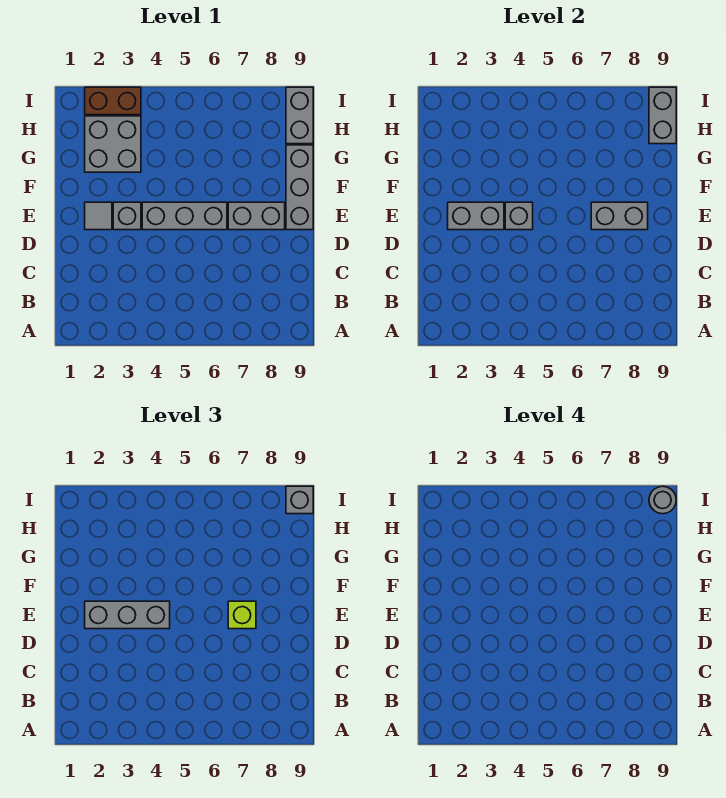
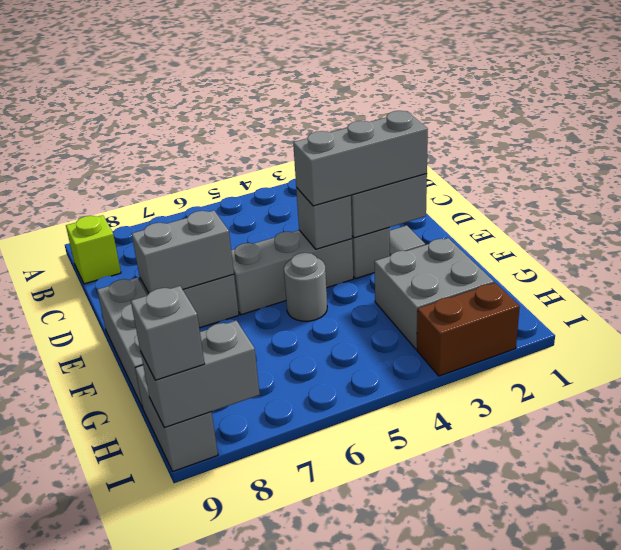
lime 1x1 brick [228,601,256,629] -> lime 1x1 brick moved to [66,215,121,284]
grey 1x2 brick [649,87,676,144] -> grey 1x2 brick turned to [141,321,260,428]
grey 1x1 round brick [649,486,676,514] -> grey 1x1 round brick moved to [284,253,327,321]

